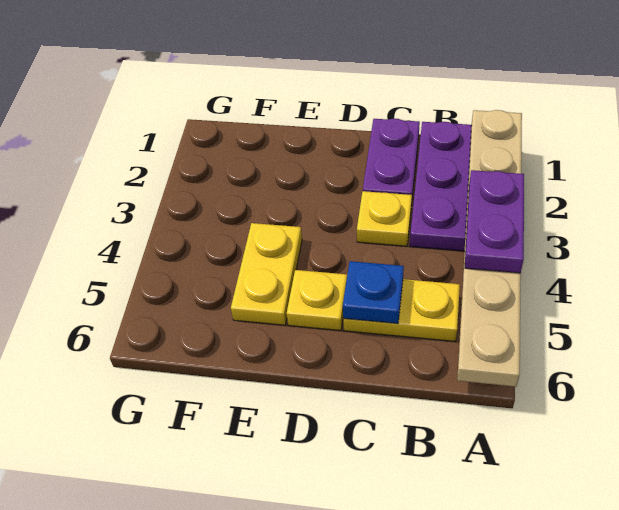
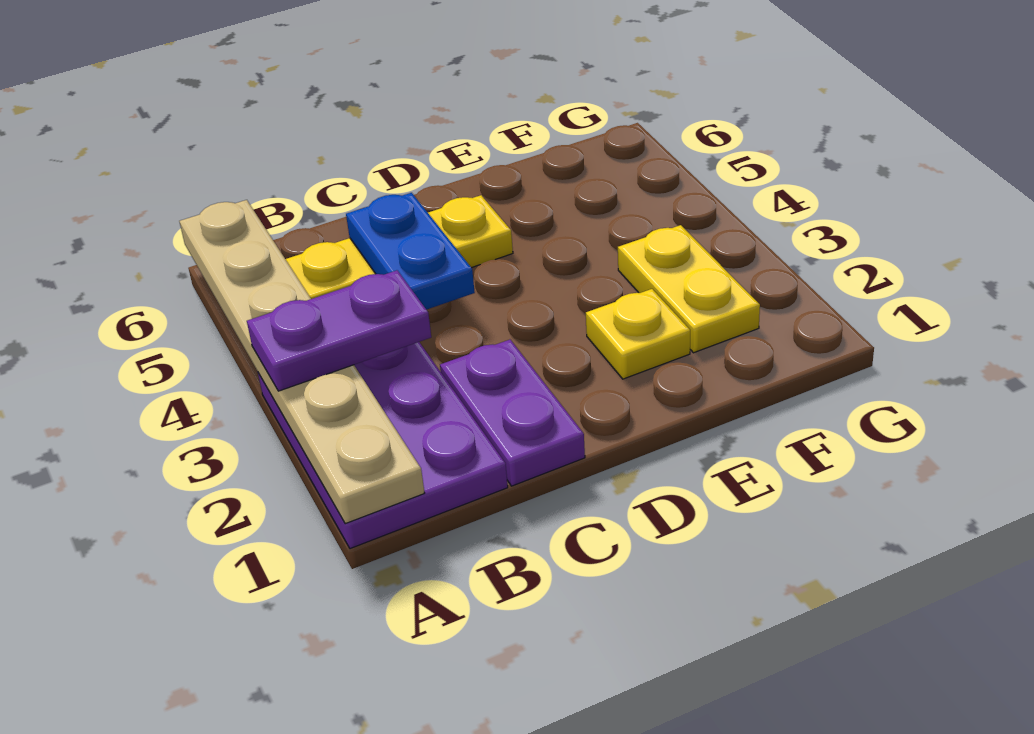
purple 1x2 plate [465,170,524,273] -> purple 1x2 plate turned to [247,270,431,391]
yellow 1x1 plate [357,191,412,246] -> yellow 1x1 plate moved to [586,289,690,379]
blue 1x1 plate [343,261,404,324] -> blue 1x2 plate [346,193,475,310]
yellow 1x2 plate [231,223,302,325] -> yellow 1x2 plate moved to [618,225,760,353]

